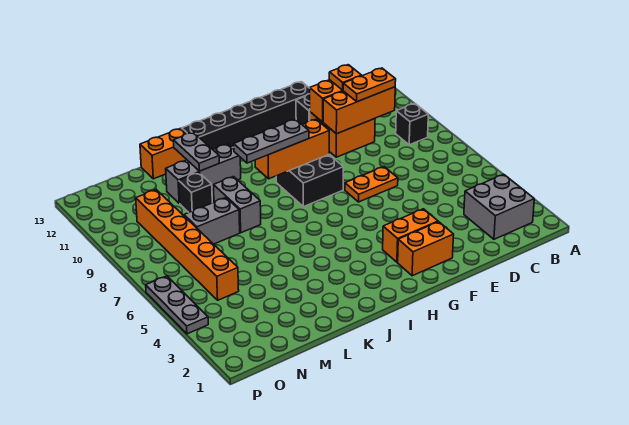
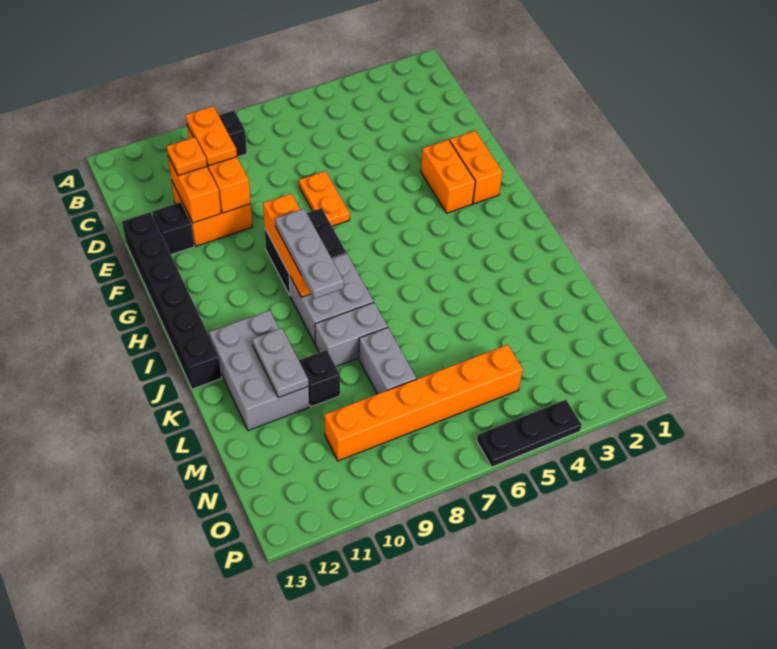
grey 2x2 brick [464,174,534,239] -> grey 2x2 brick moved to [289,254,374,344]
grey 1x3 brick [166,144,241,203] -> grey 2x3 brick [209,310,309,431]
grey 1x2 plate [173,132,219,171] -> grey 1x2 plate turned to [252,328,309,398]
orange 1x2 brick [140,128,187,179] -> none
grey 1x3 plate [146,276,208,334] -> black 1x3 plate [477,400,582,467]

